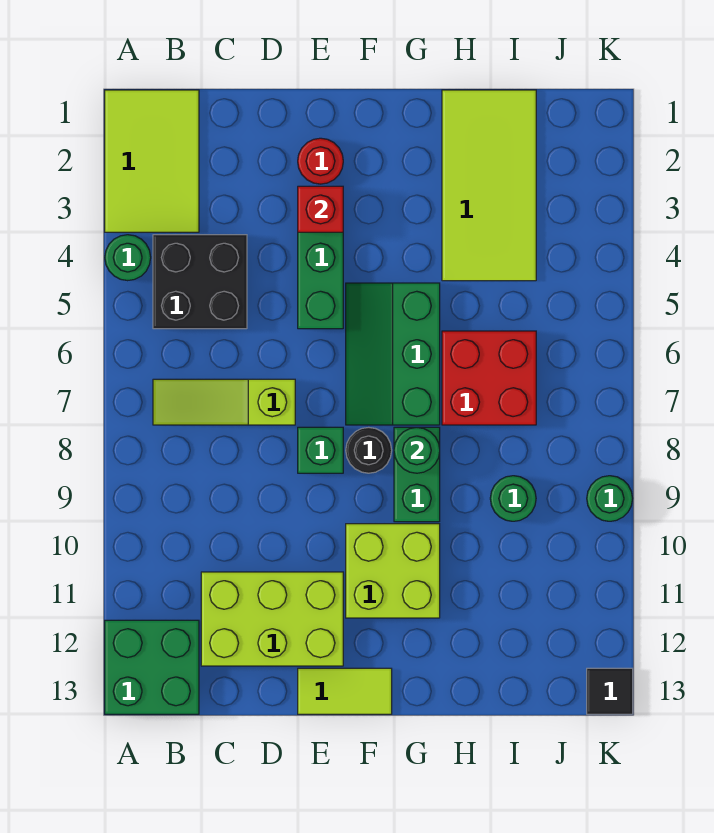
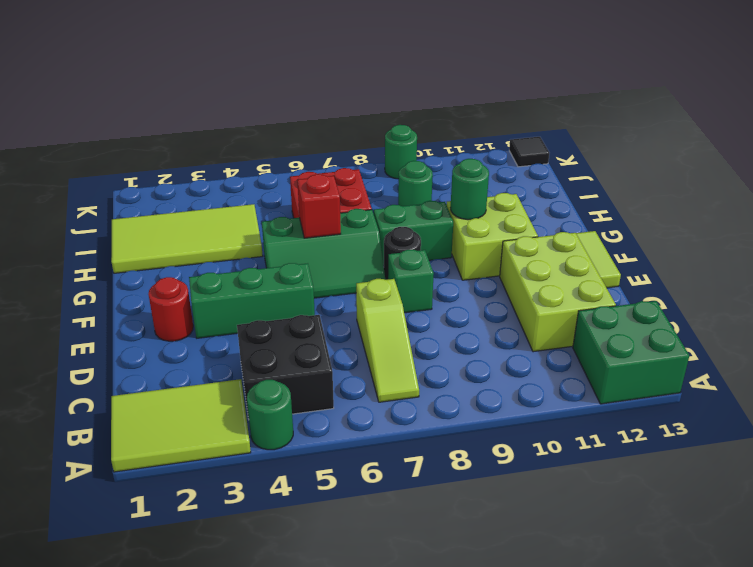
red 1x1 brick [298,186,343,232] -> red 1x1 brick moved to [297,174,341,238]
green 1x1 round brick [394,427,440,473] -> green 1x1 round brick moved to [450,159,489,220]

